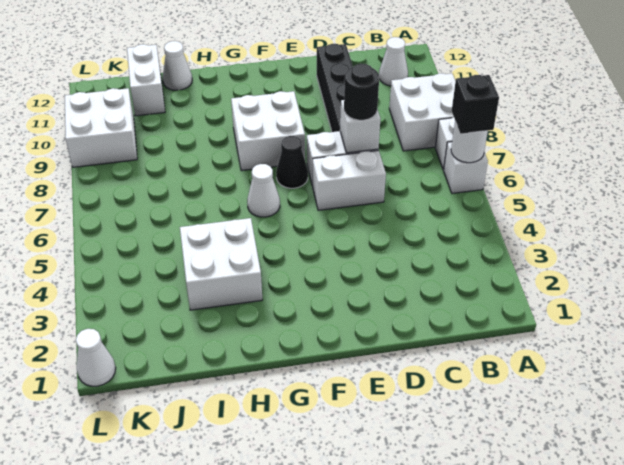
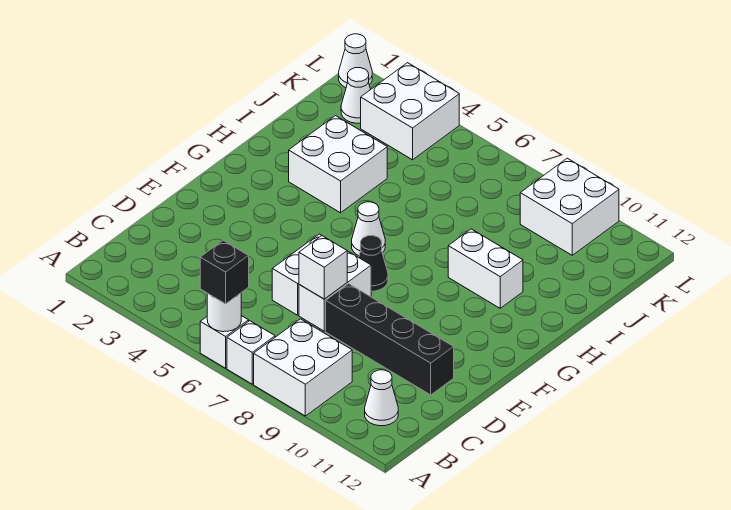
black 1x1 round brick [344,64,379,120] -> none
white 2x2 brick [231,91,305,171] -> white 2x2 brick moved to [361,63,459,160]
white 1x1 cone [163,41,192,90] -> white 1x1 cone moved to [341,68,371,123]
white 1x2 brick [127,44,165,116] -> white 1x2 brick moved to [448,229,523,308]

